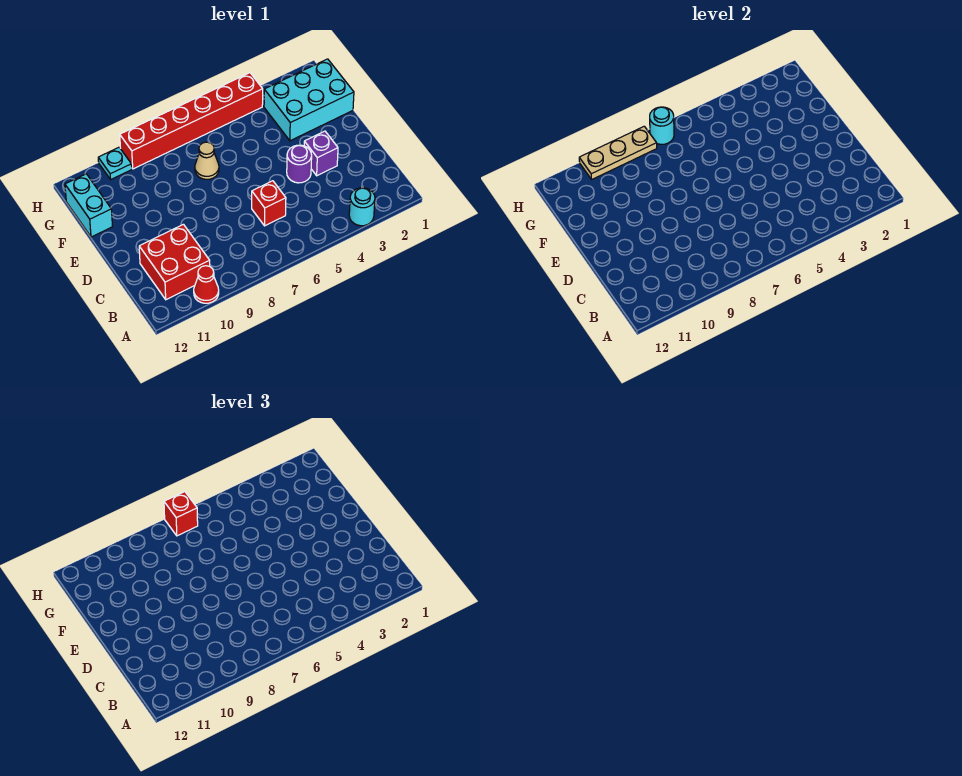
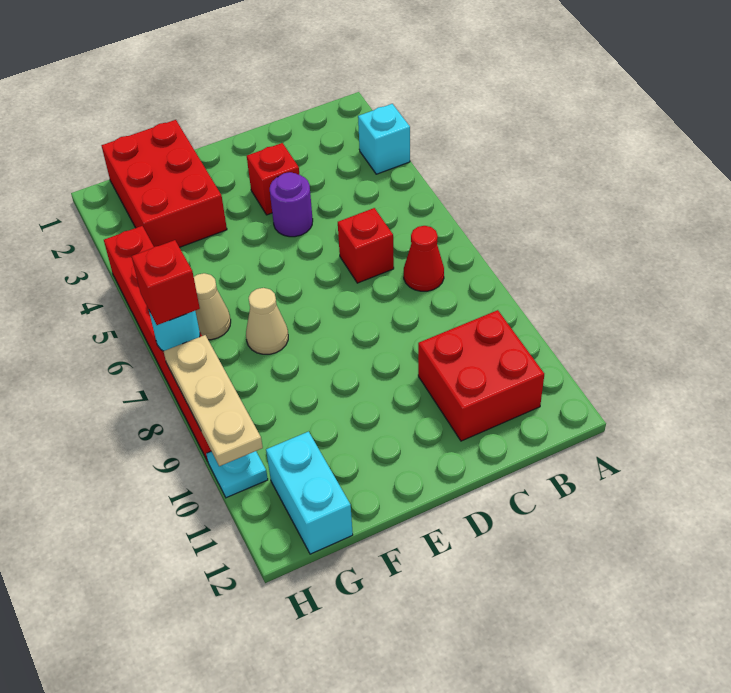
cyan 1x1 round brick [349,188,375,226] -> cyan 1x1 brick [358,104,410,174]
red 1x1 cone [194,266,219,303] -> red 1x1 cone moved to [404,226,444,291]
purple 1x1 brick [304,131,338,176] -> red 1x1 brick [247,143,299,215]
cyan 2x3 brick [264,59,354,141] -> red 2x3 brick [101,120,227,247]
cyan 1x2 brick [65,174,113,237] -> cyan 1x2 brick turned to [266,432,353,554]
none -> tan 1x1 cone [194,273,231,340]

